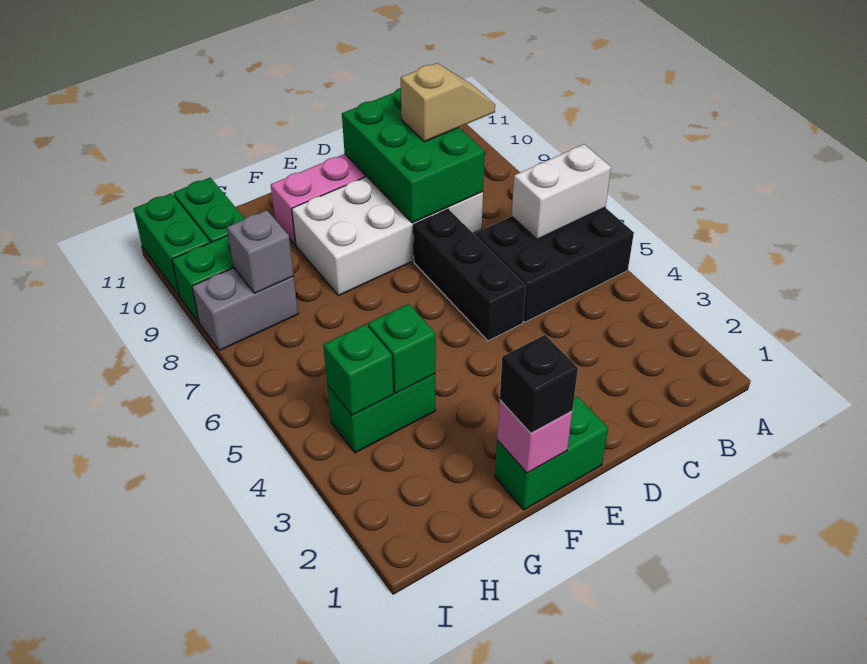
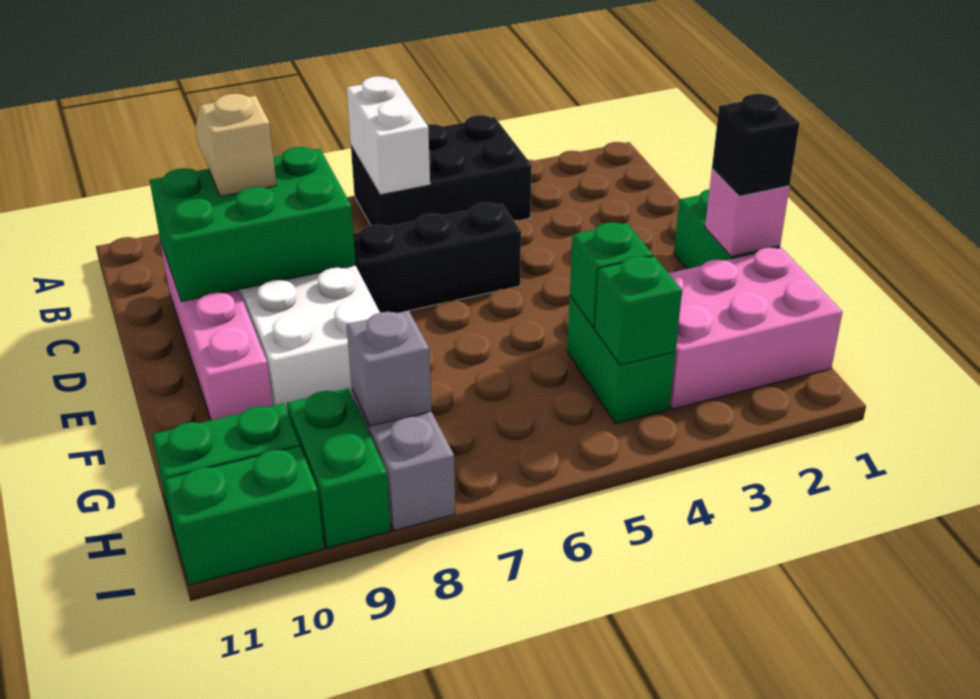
black 2x3 brick [475,208,634,322] -> black 2x3 brick turned to [351,115,532,227]
none -> pink 2x3 brick [668,248,842,409]

